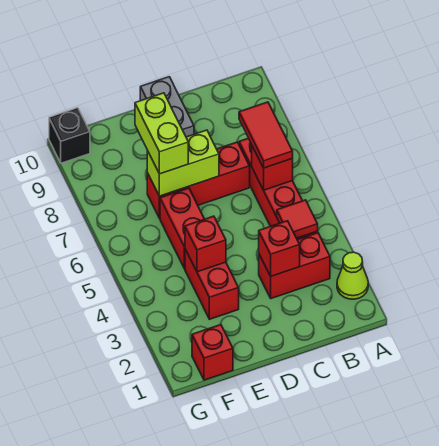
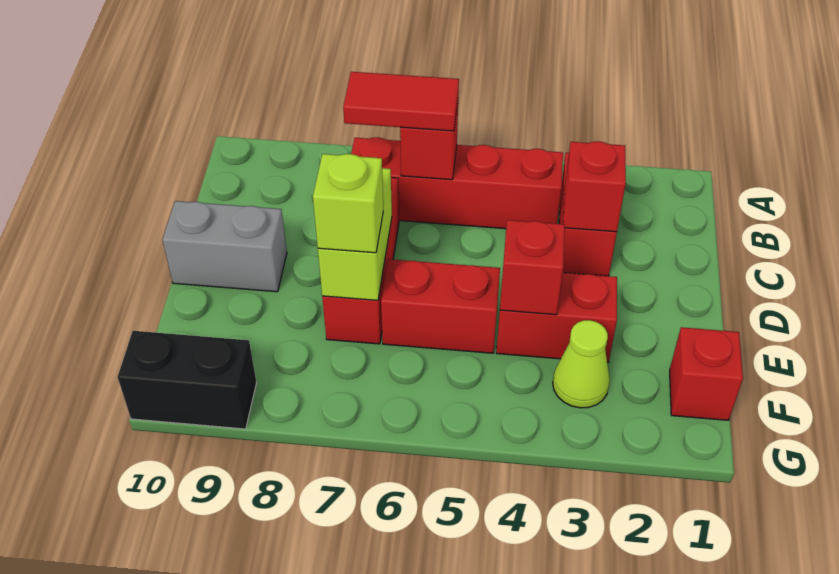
lime 1x1 cone [337,252,368,299] -> lime 1x1 cone moved to [553,320,610,408]
red 1x1 tile [277,200,318,238] -> none
lime 1x2 brick [135,93,188,174] -> lime 1x1 brick [313,154,383,253]
black 1x1 brick [49,108,90,163] -> black 1x2 brick [118,331,257,429]

